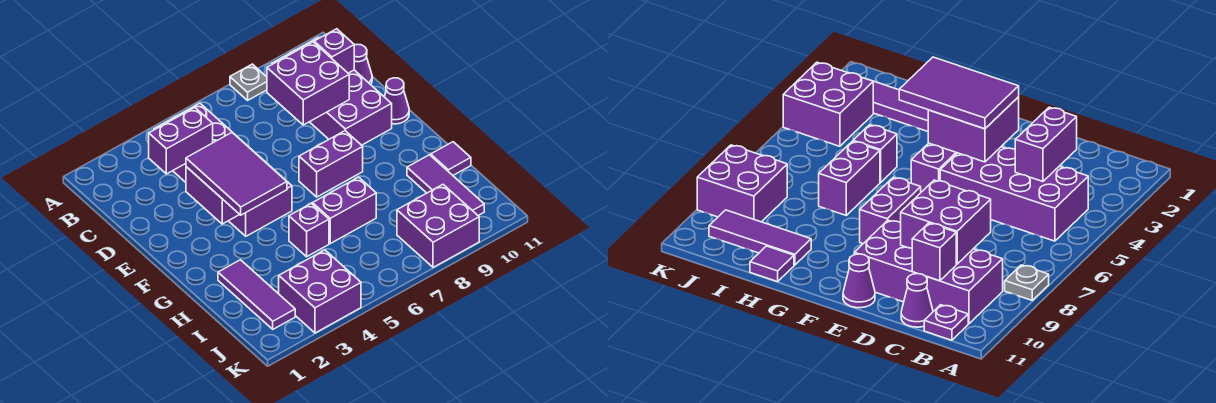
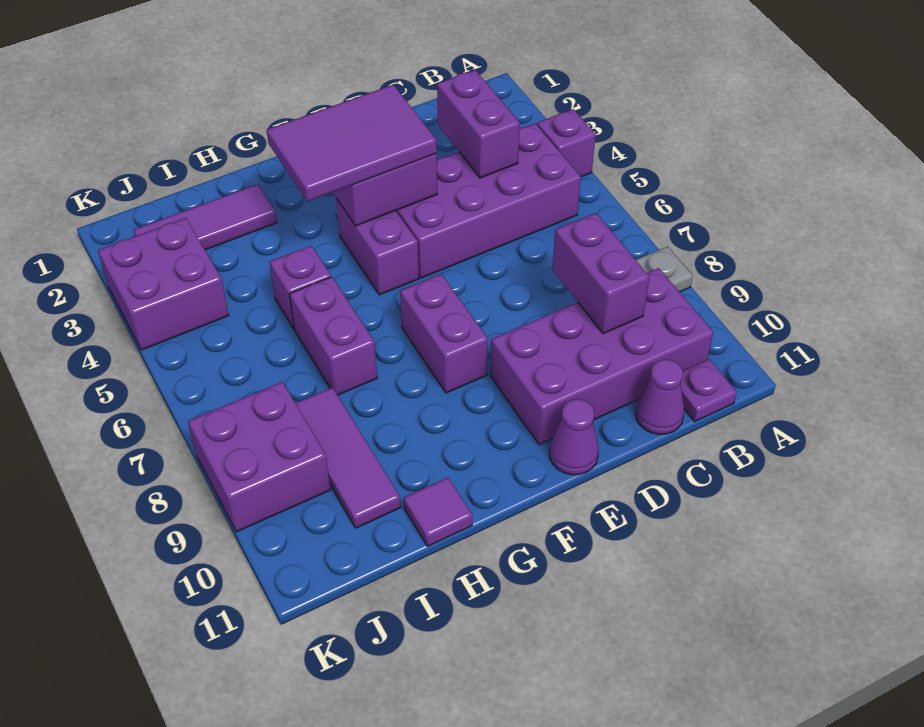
purple 2x2 brick [267,42,349,125] -> purple 1x2 brick [552,213,649,334]
purple 1x1 brick [314,29,354,73] -> purple 1x1 brick moved to [537,109,596,177]
purple 1x3 tile [407,155,484,215] -> purple 1x3 tile turned to [296,387,401,528]

